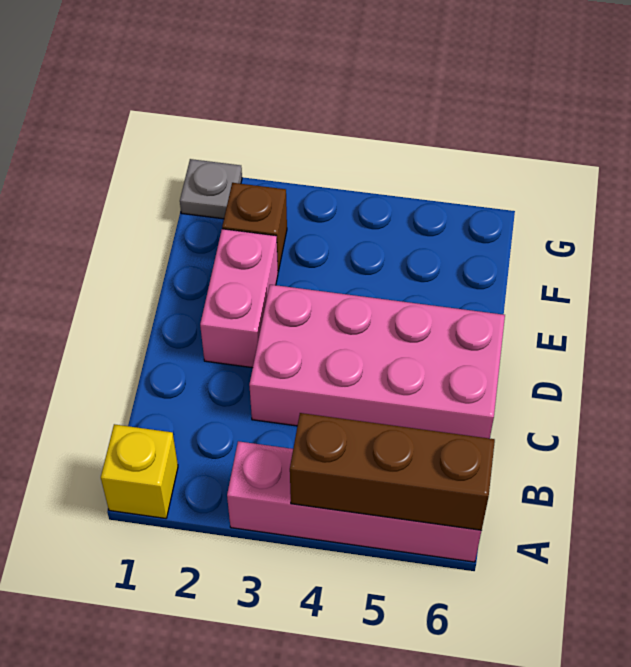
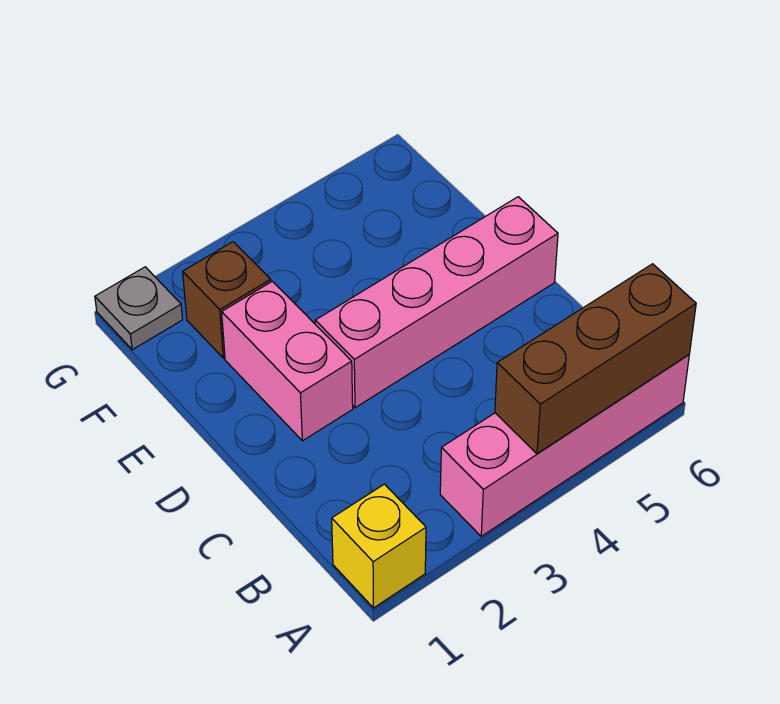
pink 2x4 brick [249,285,505,438] -> pink 1x4 brick [315,197,558,408]

